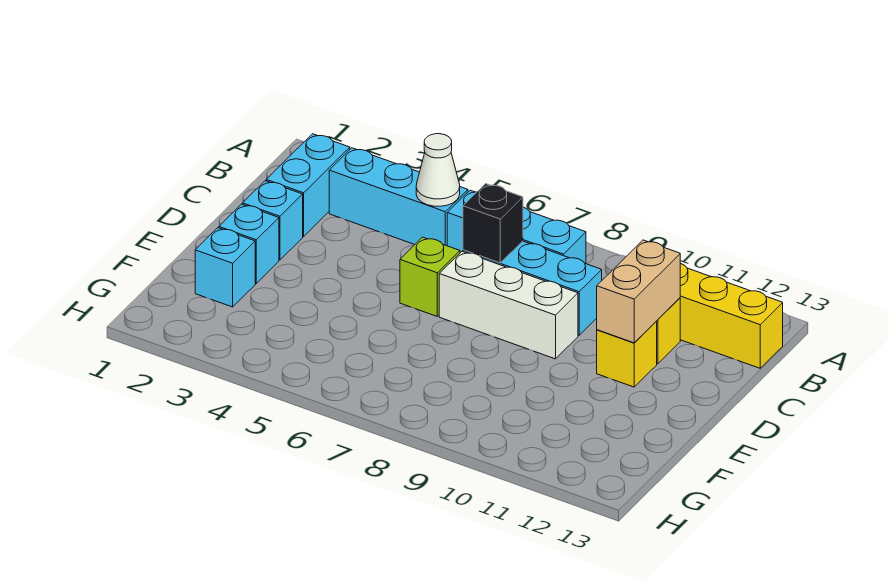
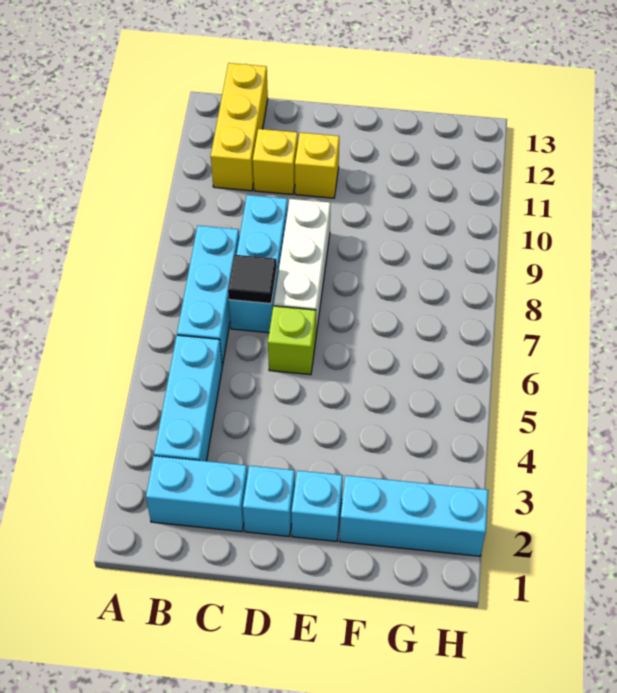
white 1x1 cone [416,134,460,206] -> none
black 1x1 brick [463,184,523,263] -> black 1x1 tile [228,255,277,304]
tan 1x2 brick [597,240,680,343] -> none
cyan 1x1 brick [195,228,255,307] -> cyan 1x3 brick [340,475,488,556]

